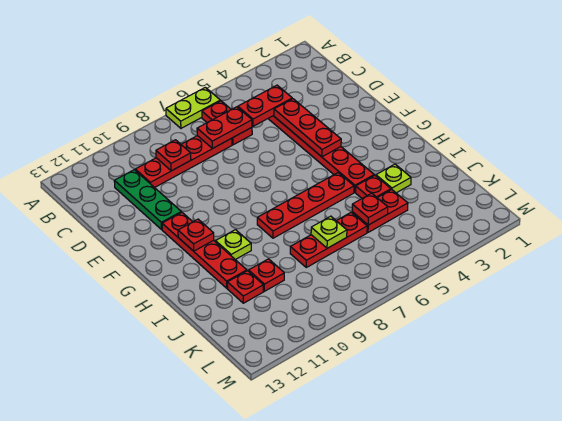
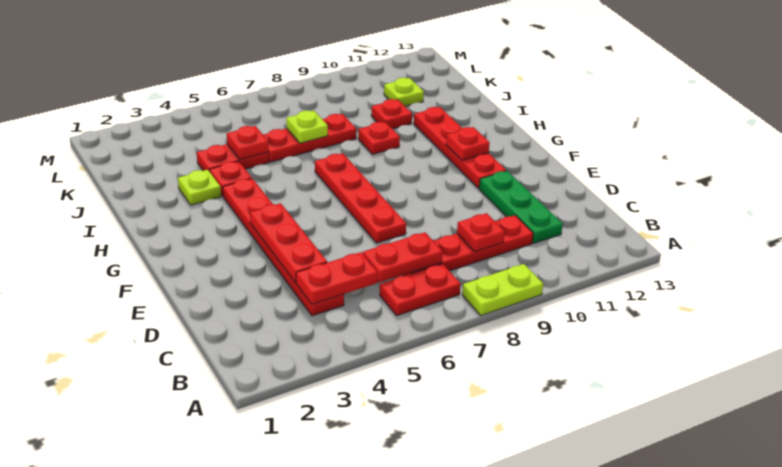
lime 1x2 plate [166,87,220,128] -> lime 1x2 plate moved to [462,264,543,315]
red 1x2 plate [202,101,252,145] -> red 1x2 plate turned to [380,264,461,316]
red 1x4 plate [257,173,354,238] -> red 1x4 plate turned to [315,153,406,243]
lime 1x1 plate [216,230,251,260] -> lime 1x1 plate moved to [384,78,424,106]
red 1x1 plate [227,271,263,303] -> red 1x1 plate moved to [358,122,400,154]

